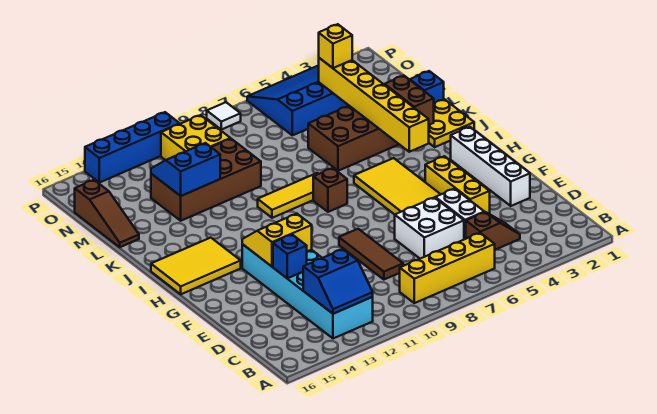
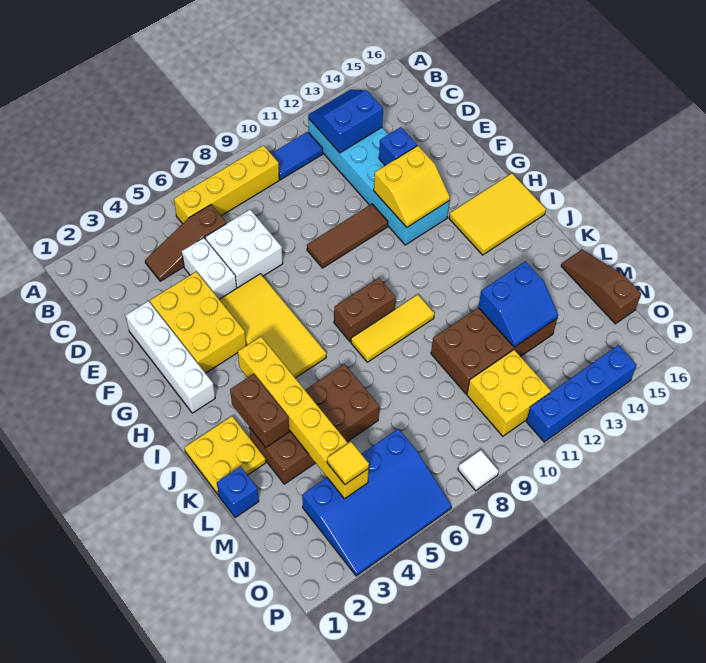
none -> blue 1x2 tile [271,132,323,180]
brown 1x2 slope [466,212,520,250] -> brown 1x3 slope [145,205,226,281]
brown 1x3 tile [339,229,403,280] -> brown 1x3 tile turned to [307,204,388,268]
yellow 1x3 brick [425,156,490,214] -> yellow 2x3 brick [150,272,246,373]
brown 1x1 brick [313,168,347,212] -> brown 1x2 brick [334,278,395,342]
yellow 1x1 brick [319,24,352,68] -> yellow 1x1 tile [327,442,369,484]

